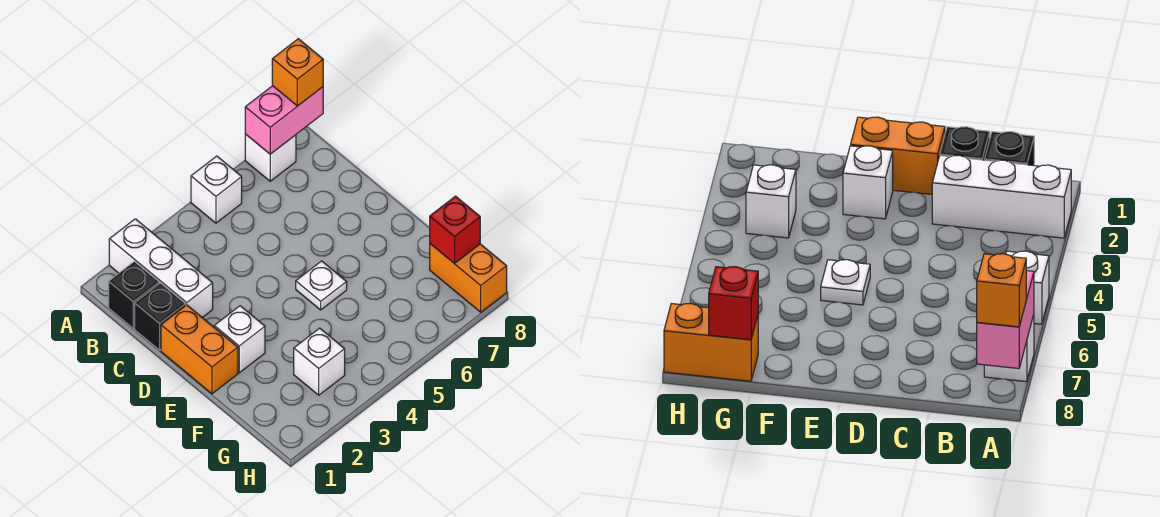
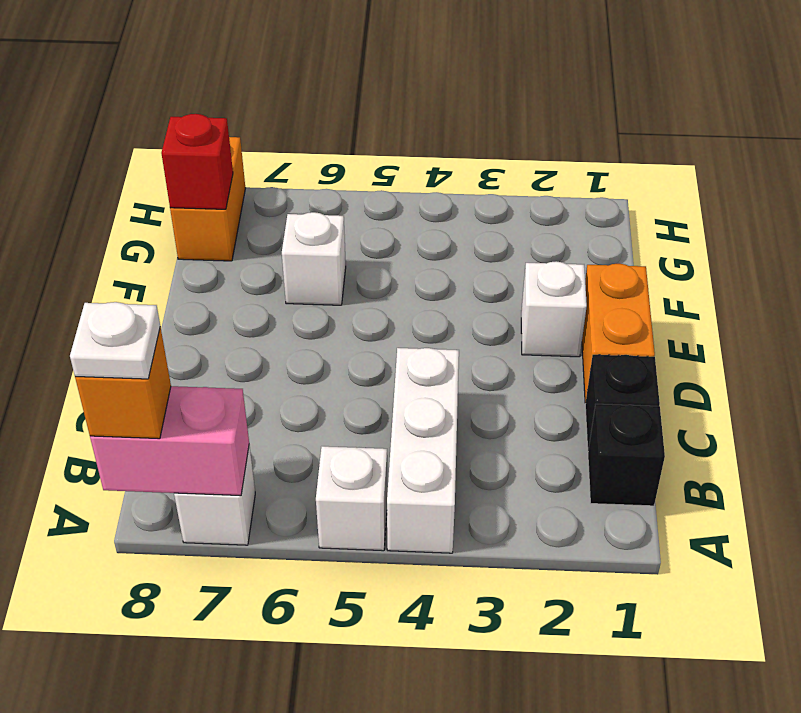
white 1x3 brick [109,219,213,318] -> white 1x3 brick moved to [387,348,459,553]
white 1x1 plate [296,261,347,310] -> white 1x1 plate moved to [70,302,160,379]
white 1x1 brick [294,328,345,395] -> white 1x1 brick moved to [282,212,346,305]

